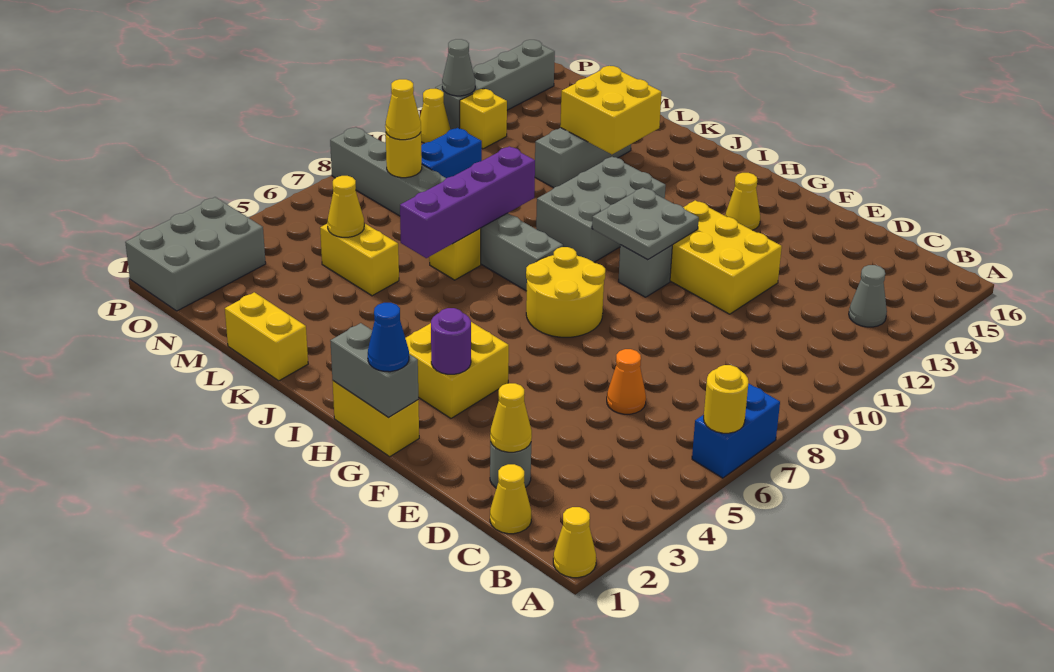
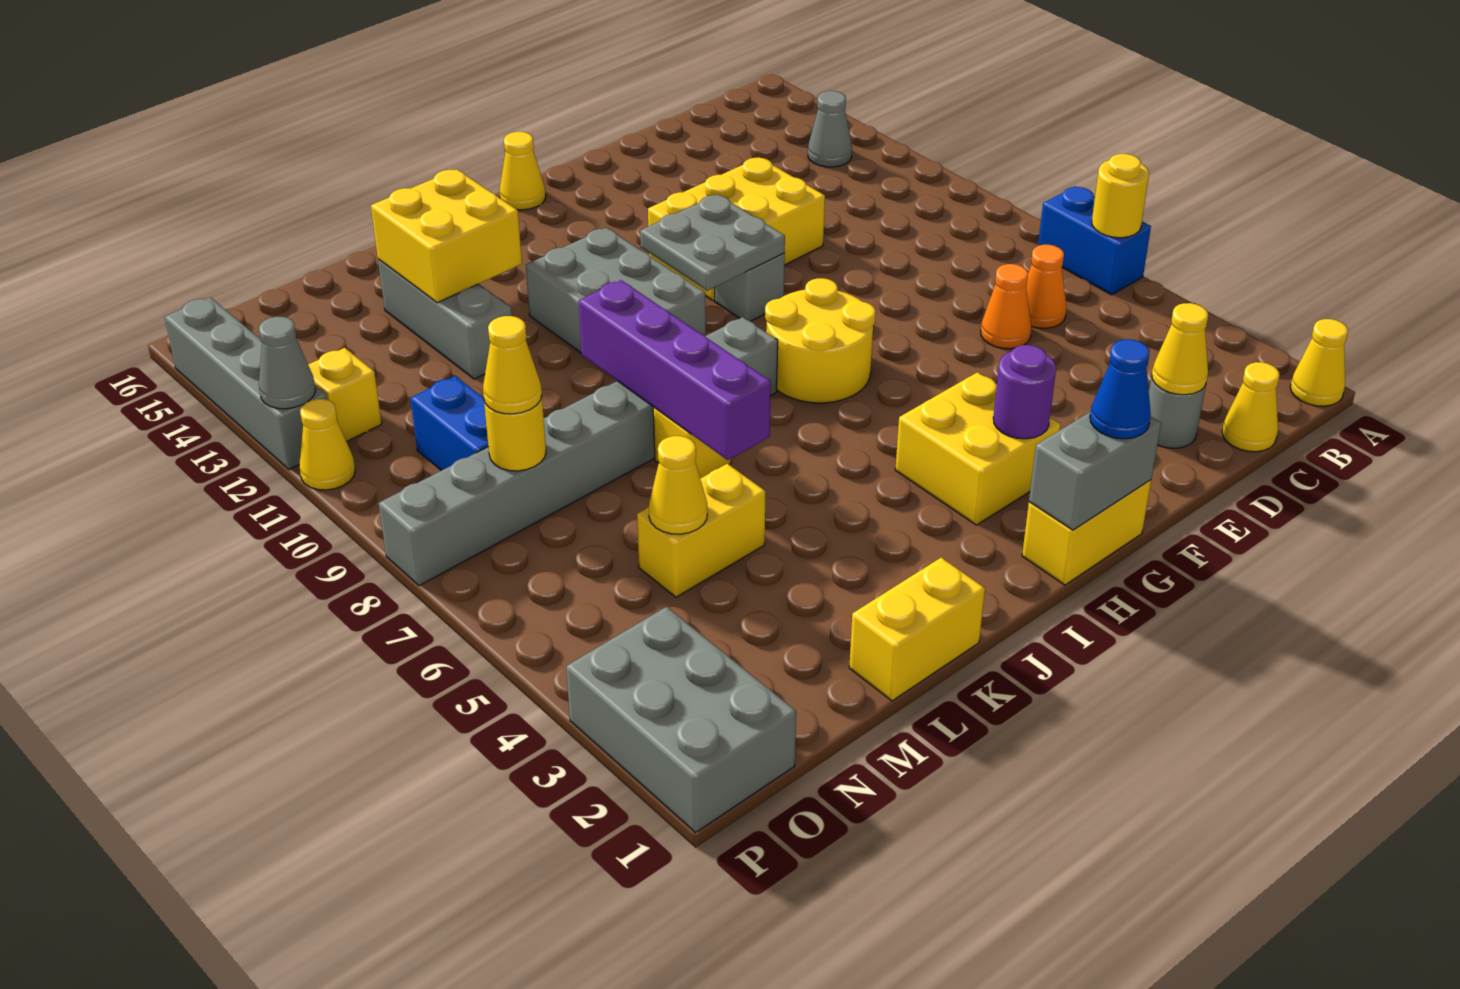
none -> orange 1x1 cone [1026,245,1067,328]
yellow 1x1 cone [725,173,760,230] -> yellow 1x1 cone moved to [499,132,546,210]

